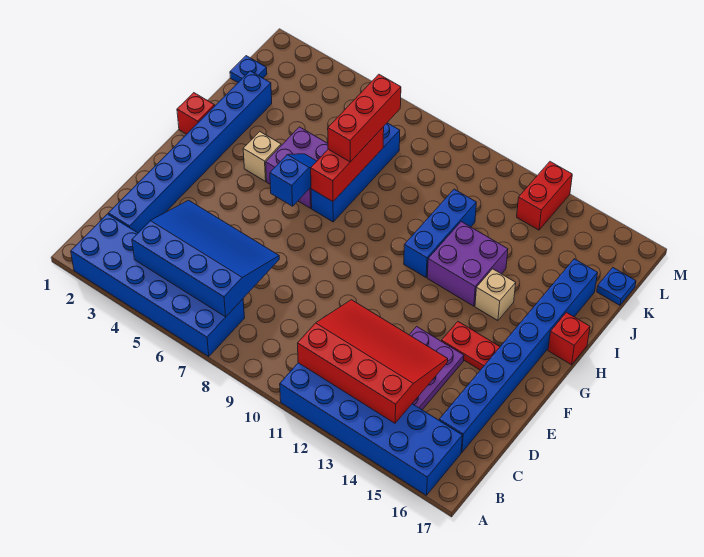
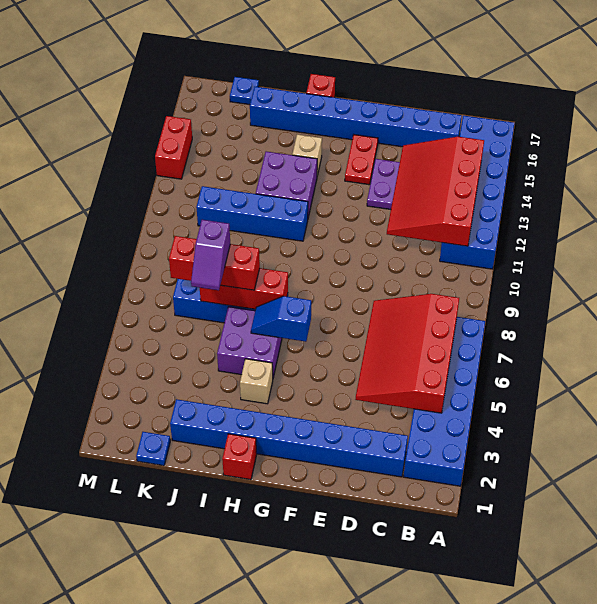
blue 3x4 slope [132,200,279,317] -> red 3x4 slope [355,294,459,413]
blue 1x3 brick [404,189,476,277] -> blue 1x4 brick [196,186,308,241]
none -> purple 1x2 slope [191,220,230,290]
red 1x2 brick [517,162,572,230] -> red 1x2 brick turned to [155,116,192,179]

